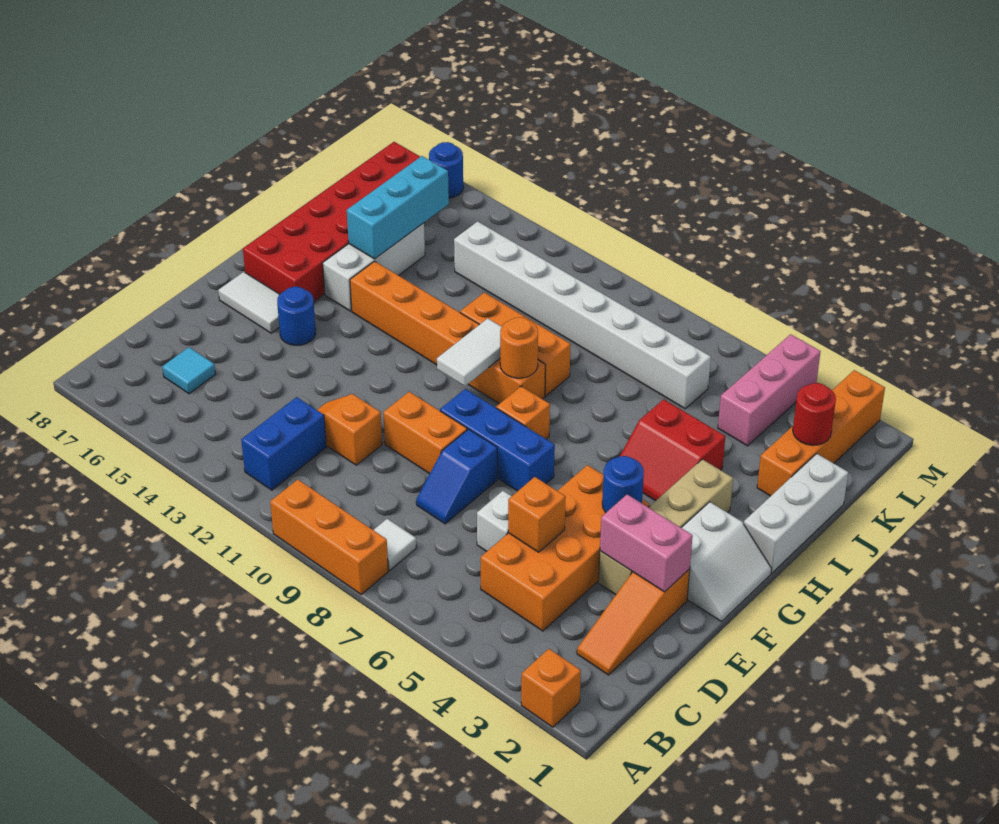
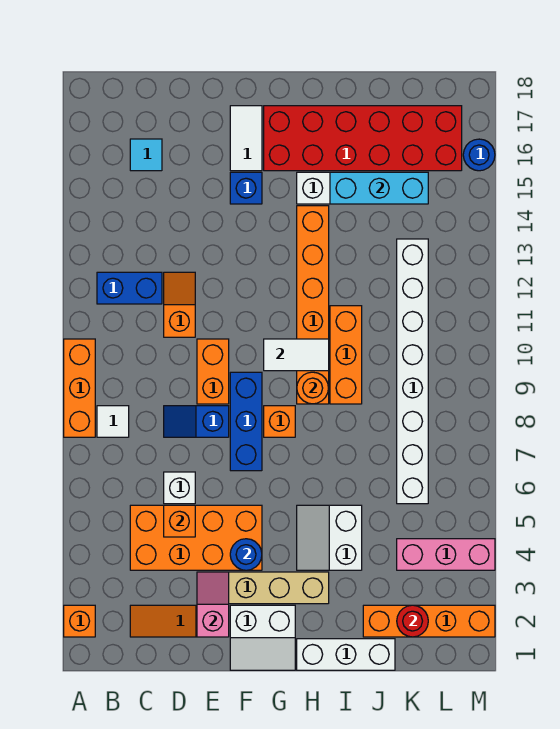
pink 1x2 brick [600,494,693,592] -> pink 1x2 slope [197,572,229,637]
blue 1x1 round brick [277,287,316,345] -> blue 1x1 brick [230,172,262,204]
red 2x2 slope [620,399,726,501] -> white 2x2 slope [297,505,362,570]

